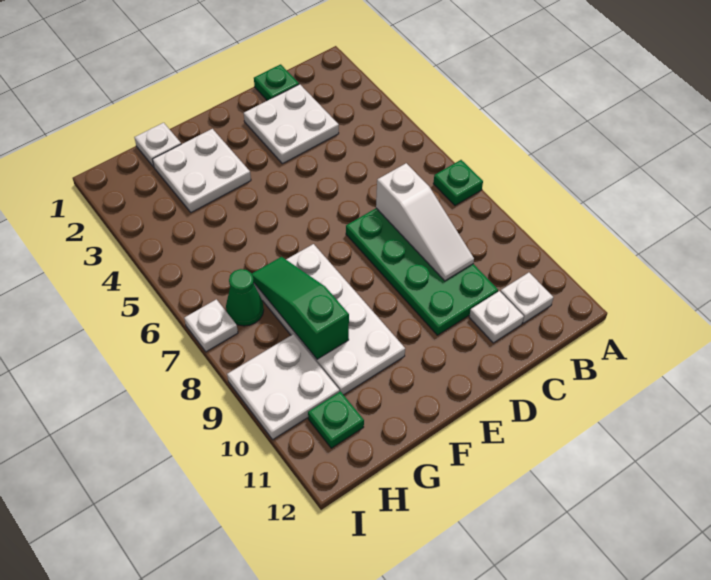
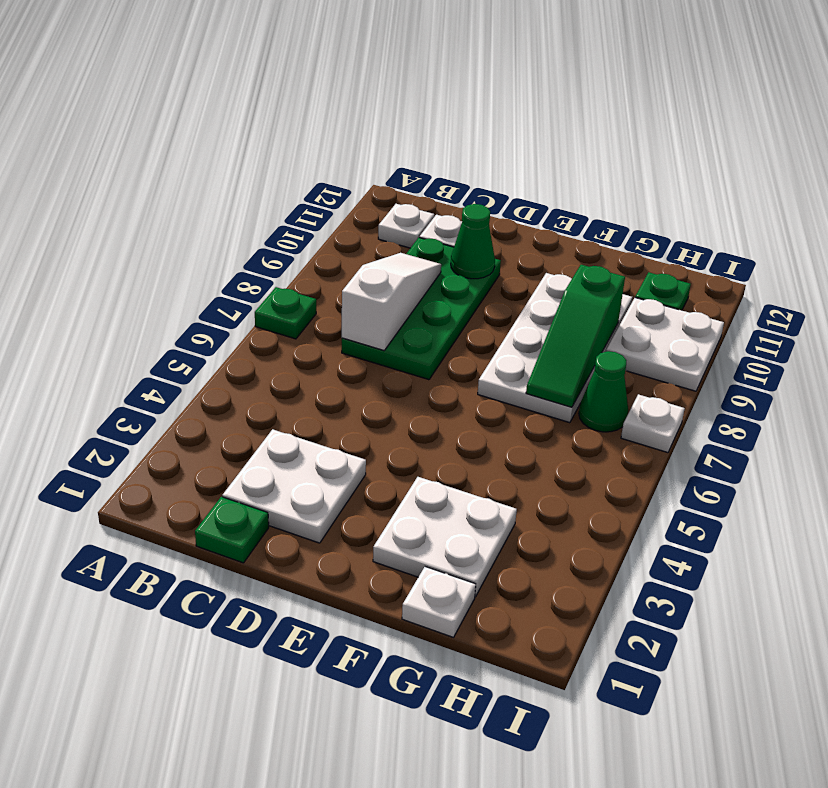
none -> green 1x1 cone [451,204,495,279]

